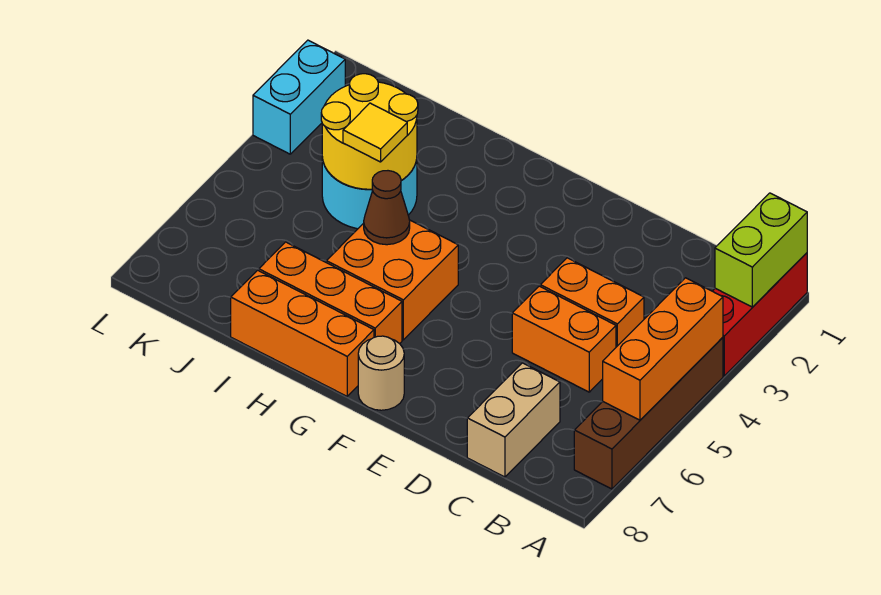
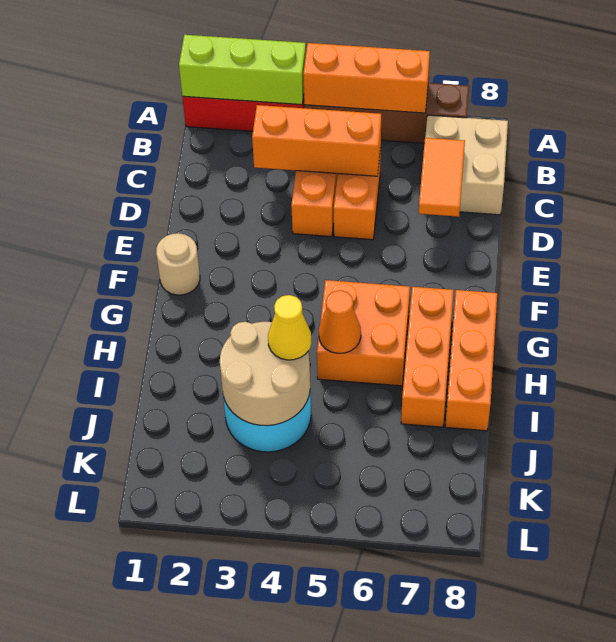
lime 1x2 brick [715,193,807,307] -> lime 1x3 brick [179,35,306,105]
none -> orange 1x3 brick [252,105,381,176]
tan 1x2 brick [467,363,560,477] -> tan 2x2 brick [425,115,508,215]
none -> orange 1x2 tile [419,138,465,217]
tan 1x1 round brick [358,336,404,410] -> tan 1x1 round brick moved to [156,233,200,295]
brown 1x1 cone [364,171,410,245] -> orange 1x1 cone [319,290,361,353]
yellow 2x2 round brick [321,74,418,189] -> tan 2x2 round brick [220,322,310,426]
yellow 1x1 tile [343,103,407,162] -> yellow 1x1 cone [268,295,311,360]
cyan 1x2 brick [253,40,345,154] -> none

